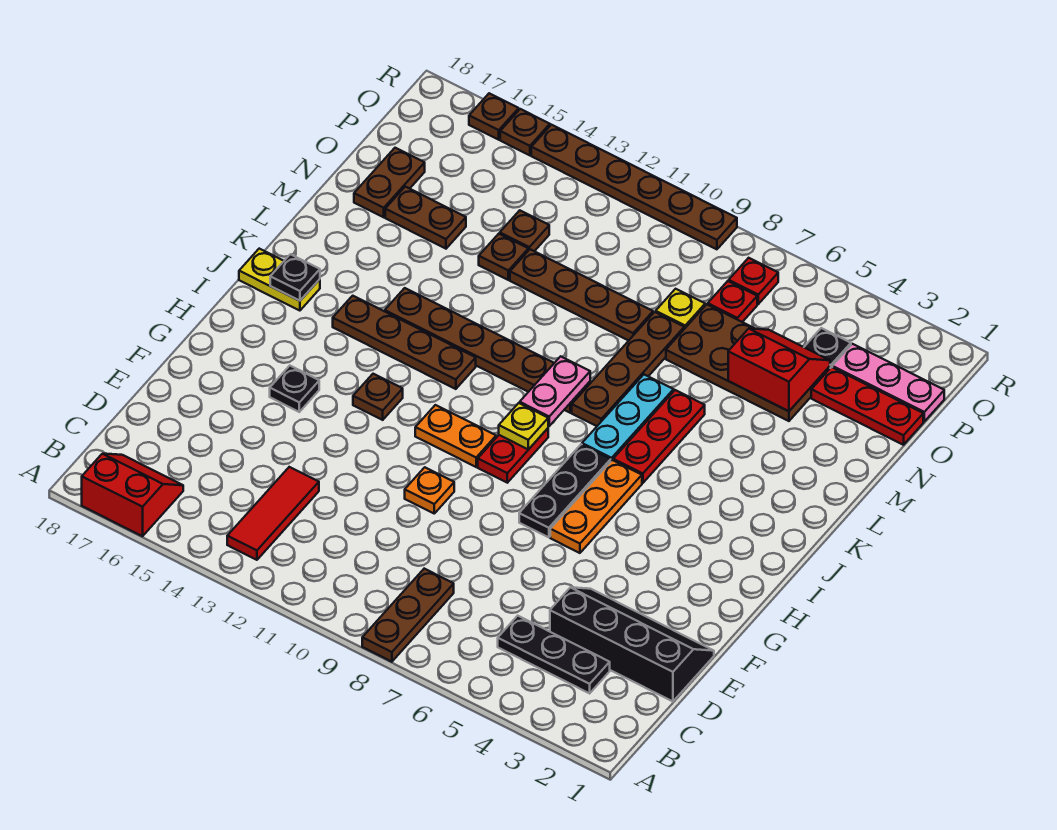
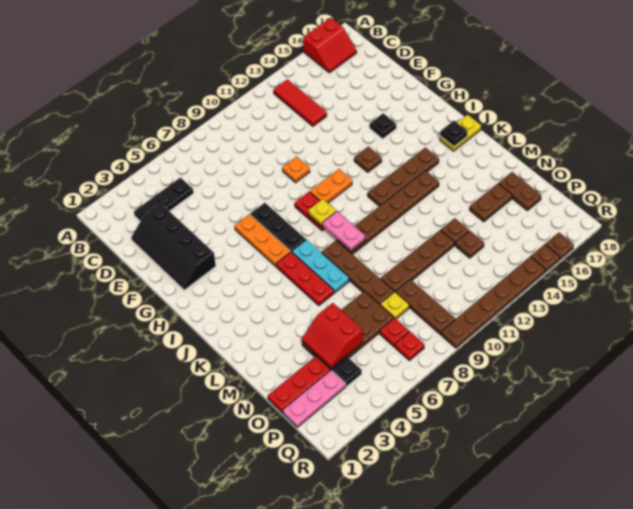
brown 1x3 plate [362,569,454,662] -> brown 1x3 plate moved to [396,279,455,334]
black 2x4 slope [550,587,714,701] -> black 2x4 slope turned to [131,203,216,290]
red 2x2 slope [728,329,830,411] -> red 2x2 slope turned to [302,303,363,368]

